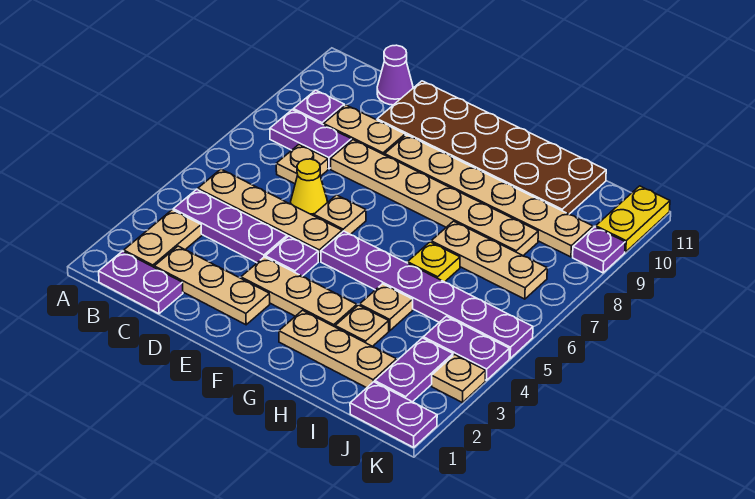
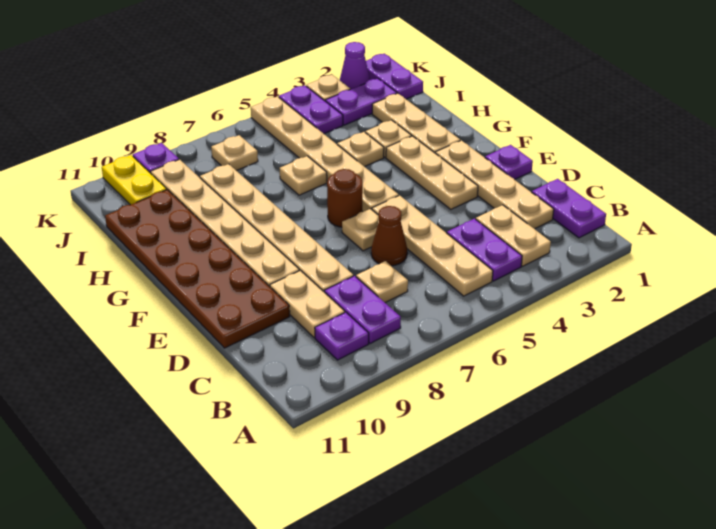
tan 1x2 plate [124,210,202,267] -> tan 1x2 plate turned to [476,205,551,266]
purple 1x3 plate [173,189,287,263] -> purple 1x2 plate [447,219,522,281]
tan 1x3 plate [154,246,270,325] -> tan 1x4 plate [435,140,554,229]
purple 1x1 cone [377,45,413,105] -> purple 1x1 cone moved to [340,42,370,89]
yellow 1x1 cone [291,159,328,216] -> brown 1x1 cone [371,206,407,266]
purple 1x1 plate [265,236,318,276] -> purple 1x1 plate moved to [485,145,533,180]
purple 1x6 plate [321,231,533,358] -> tan 1x6 plate [251,96,399,212]
none -> brown 1x1 round brick [327,169,363,227]
yellow 1x1 plate [408,242,460,282] -> tan 1x1 plate [279,156,327,195]
tan 1x3 plate [431,221,547,299] -> tan 1x1 plate [211,135,258,171]
yellow 1x2 plate [596,186,670,252] -> yellow 1x2 plate turned to [102,155,167,205]

